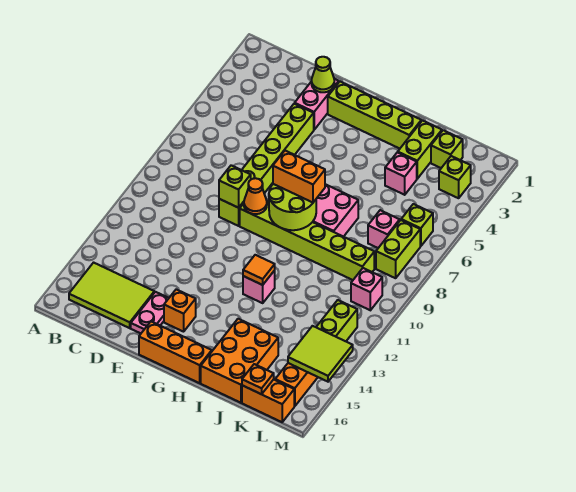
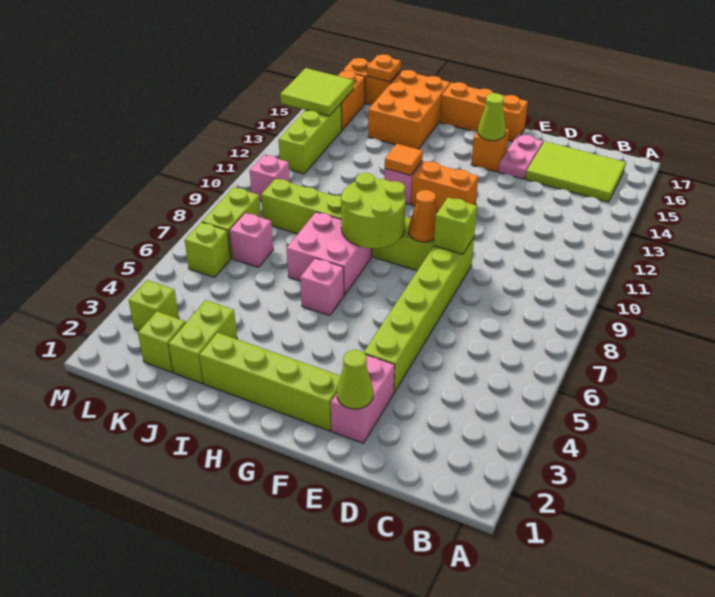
none -> lime 1x1 cone [478,93,506,141]
orange 1x2 brick [273,151,325,202] -> orange 1x2 brick moved to [411,161,478,212]
pink 1x1 brick [385,152,417,195] -> pink 1x1 brick moved to [300,258,344,316]

